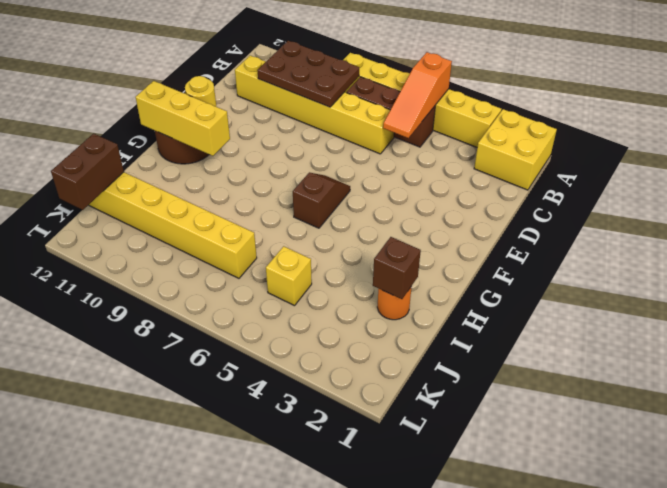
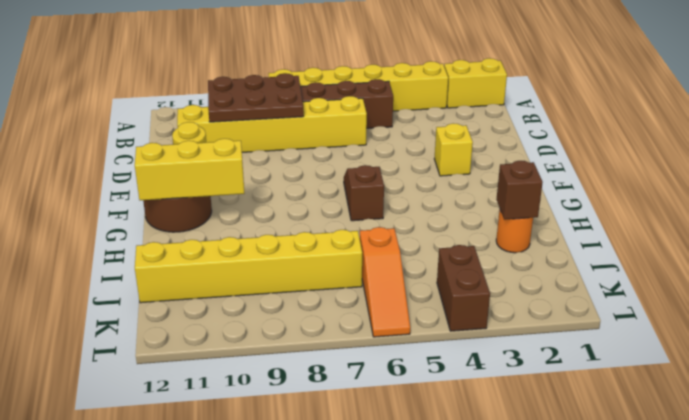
yellow 2x2 brick [474,109,557,190] -> yellow 1x2 brick [444,58,507,108]
orange 1x3 slope [383,52,452,138] -> orange 1x3 slope moved to [360,227,410,337]
yellow 1x1 brick [266,246,312,306] -> yellow 1x1 brick moved to [434,123,473,176]
brown 1x2 brick [51,134,124,210] -> brown 1x2 brick moved to [437,245,490,331]

